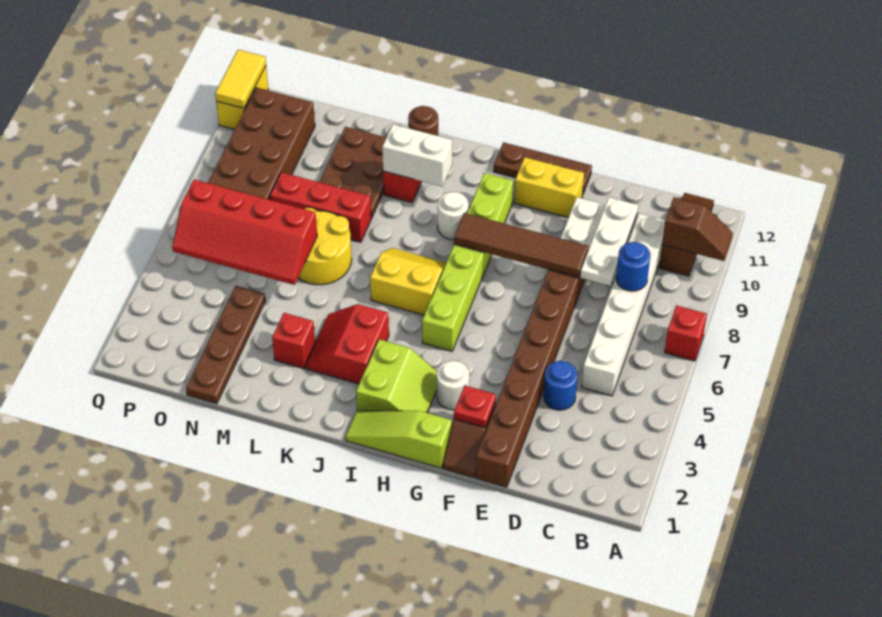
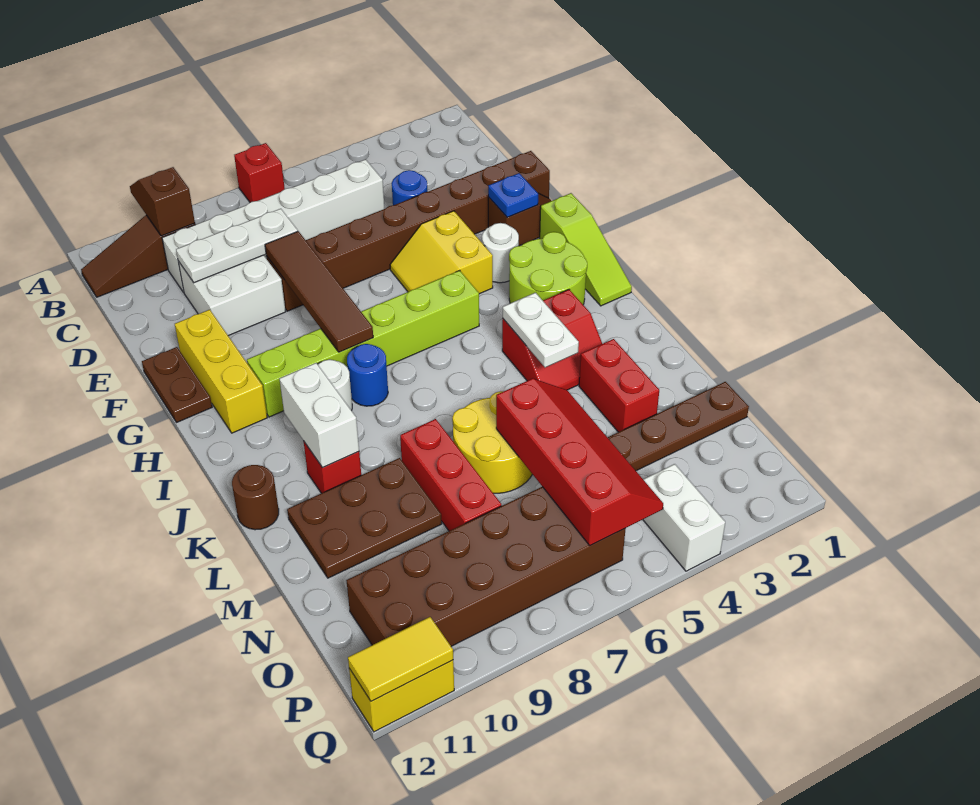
blue 1x1 round brick [616,242,650,291] -> blue 1x1 round brick moved to [347,344,388,406]
red 1x1 plate [454,386,496,427] -> blue 1x1 plate [488,173,538,217]
yellow 1x2 brick [514,157,584,218] -> yellow 1x3 brick [175,310,267,433]
brown 1x3 plate [494,142,592,193] -> brown 1x2 plate [142,347,212,423]
lime 2x2 slope [356,339,437,413] -> lime 2x2 round brick [509,232,587,305]
yellow 2x2 slope [370,248,446,315] -> yellow 2x2 slope moved to [390,211,493,294]
none -> white 1x2 plate [503,293,579,367]
red 1x1 brick [272,313,315,368] -> red 1x2 brick [579,339,659,432]
none -> white 1x2 brick [643,464,725,571]

